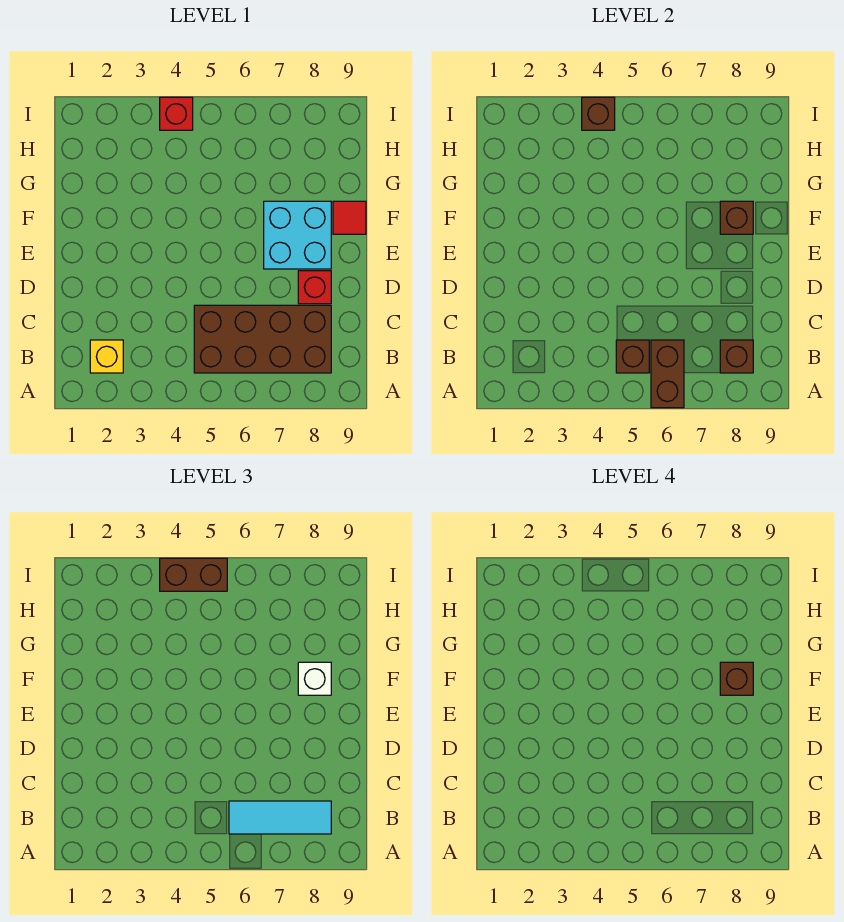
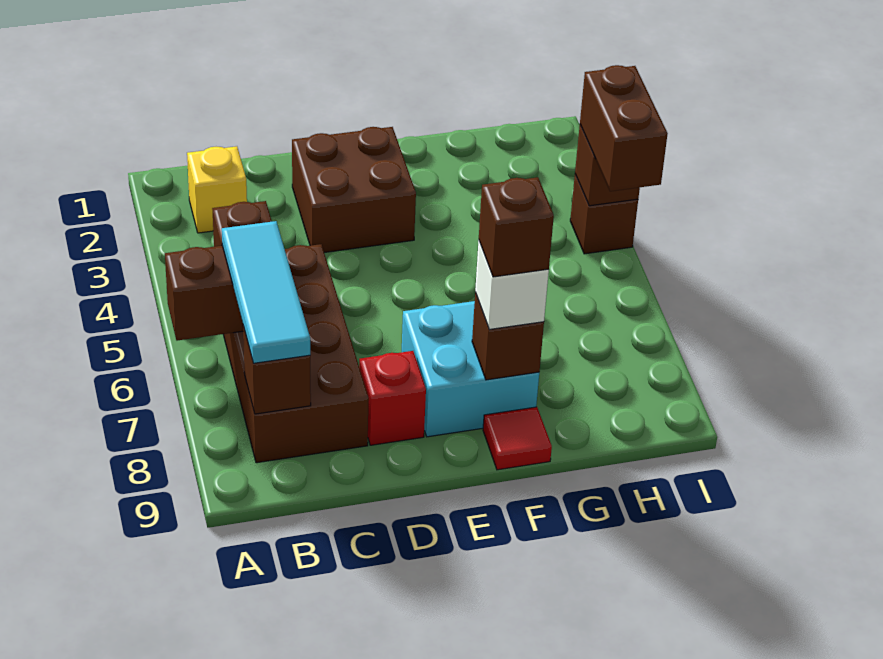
none -> brown 2x2 brick [292,127,416,252]
red 1x1 brick [160,97,193,130] -> brown 1x1 brick [570,175,638,254]

